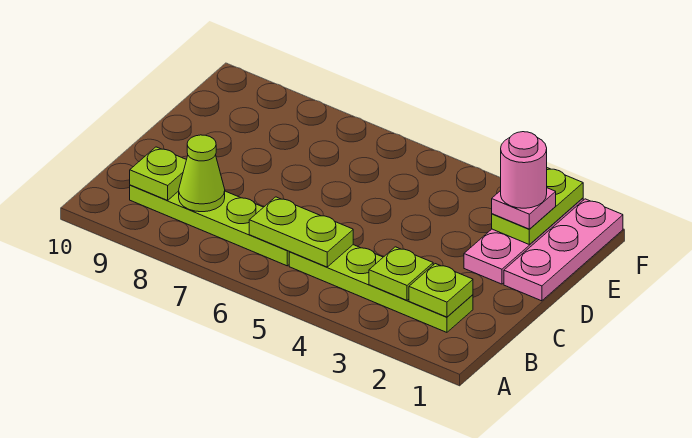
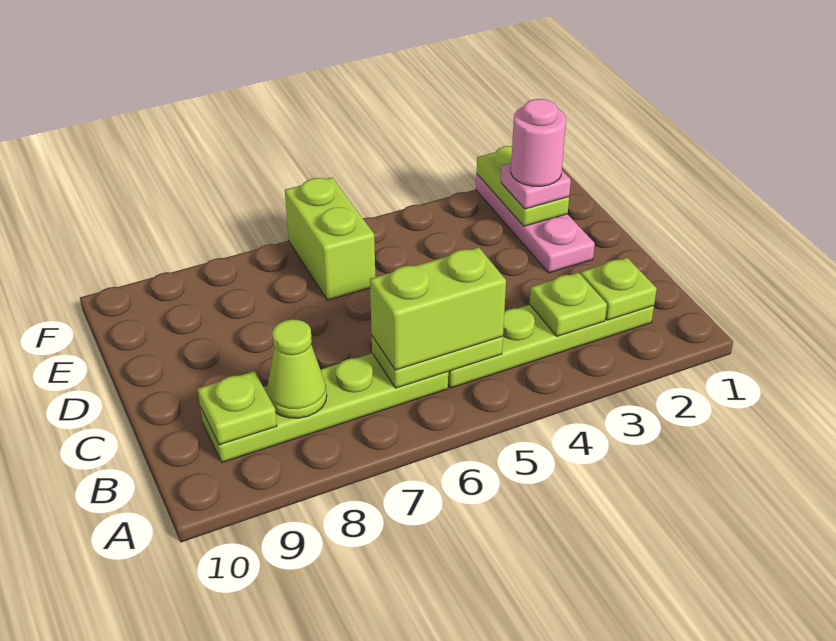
none -> lime 1x2 brick [370,247,506,370]
pink 1x3 plate [504,199,623,301] -> none
none -> lime 1x2 brick [285,177,375,300]

